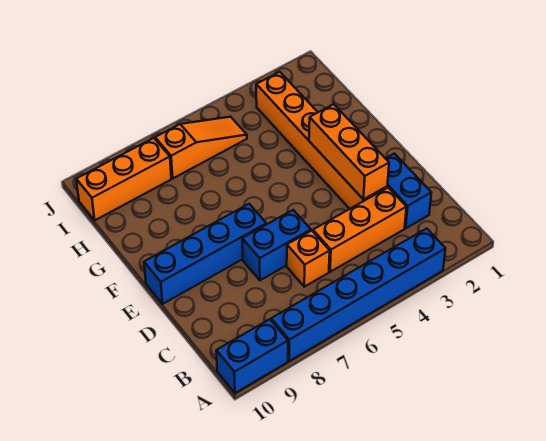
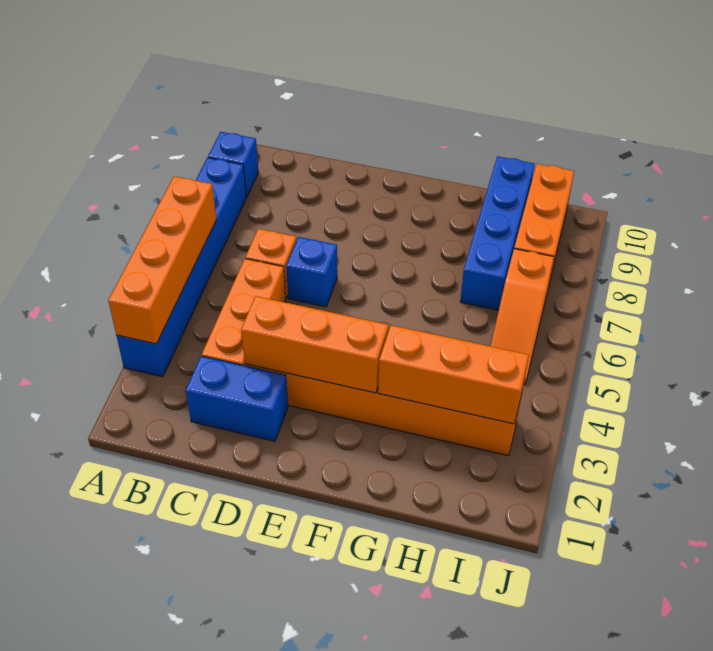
none -> orange 1x4 brick [108,176,216,344]
blue 1x2 brick [216,319,288,393] -> blue 1x1 brick [208,132,259,197]
blue 1x2 brick [242,210,311,280] -> blue 1x1 brick [286,237,337,307]
blue 1x4 brick [144,204,266,304] -> blue 1x4 brick moved to [460,156,534,310]
none -> orange 1x3 brick [378,325,529,424]

